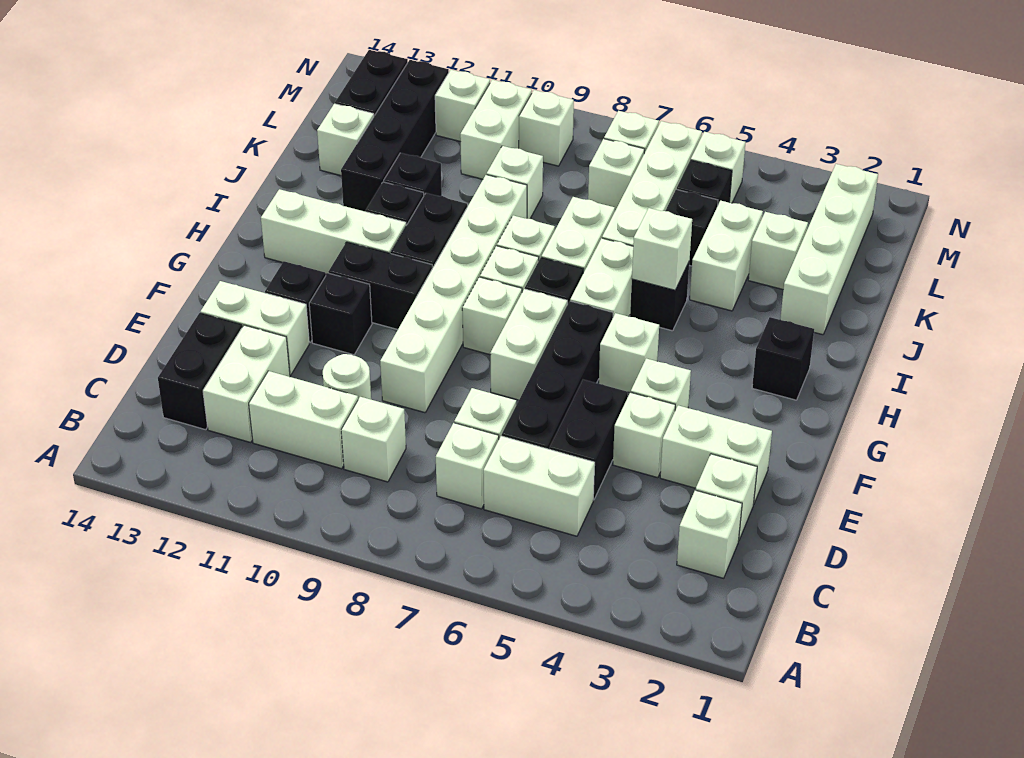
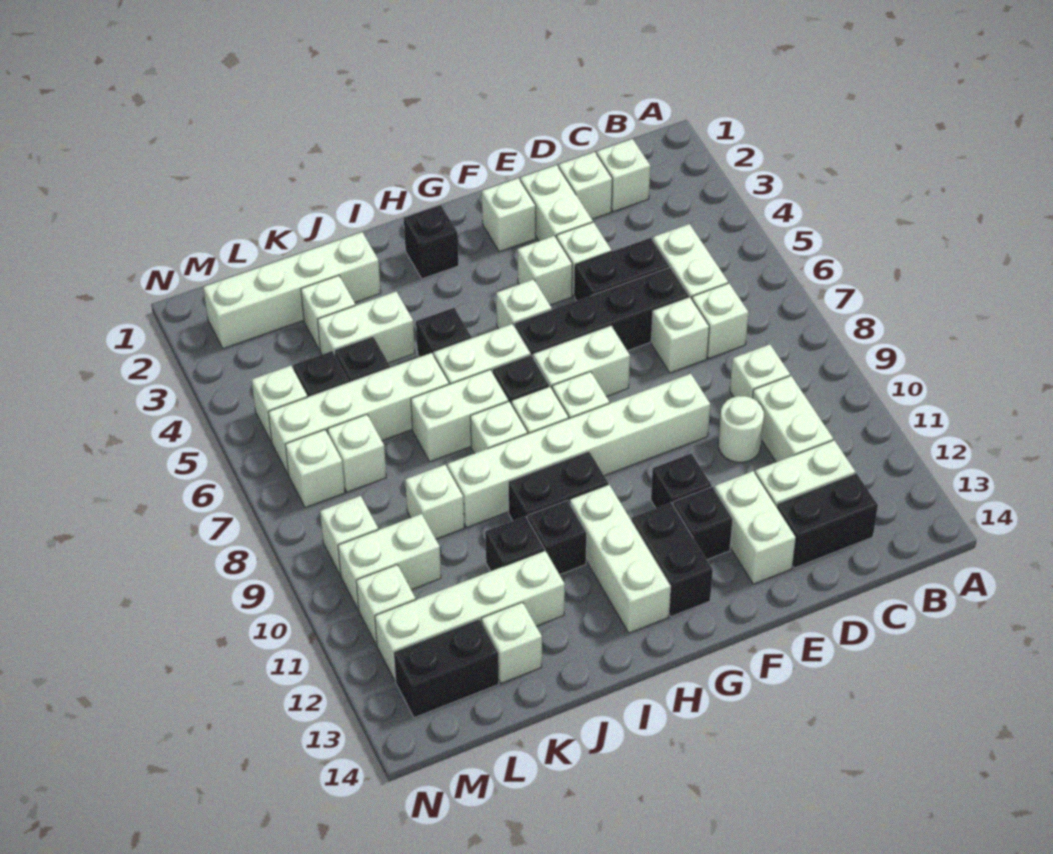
black 1x2 brick [329,242,432,330] -> black 1x2 brick moved to [632,503,713,616]
white 1x1 brick [632,208,692,290] -> white 1x1 brick moved to [482,178,536,252]
black 1x4 brick [341,60,449,212] -> white 1x4 brick [375,551,565,681]

